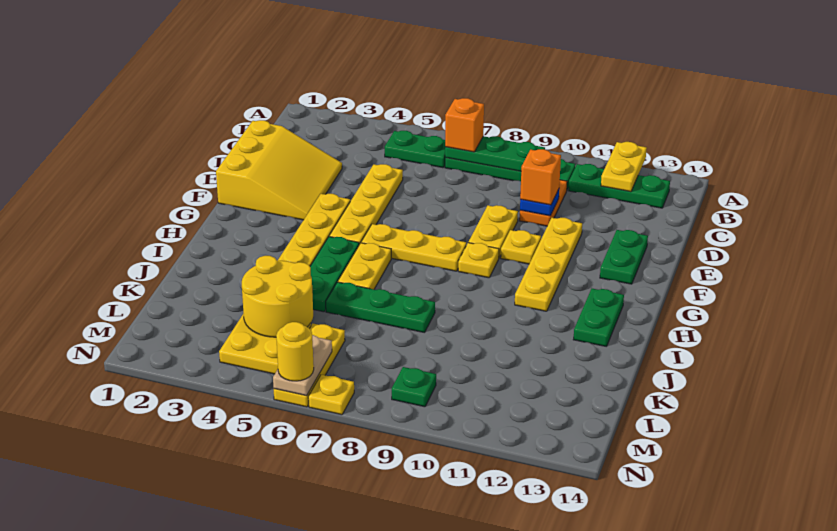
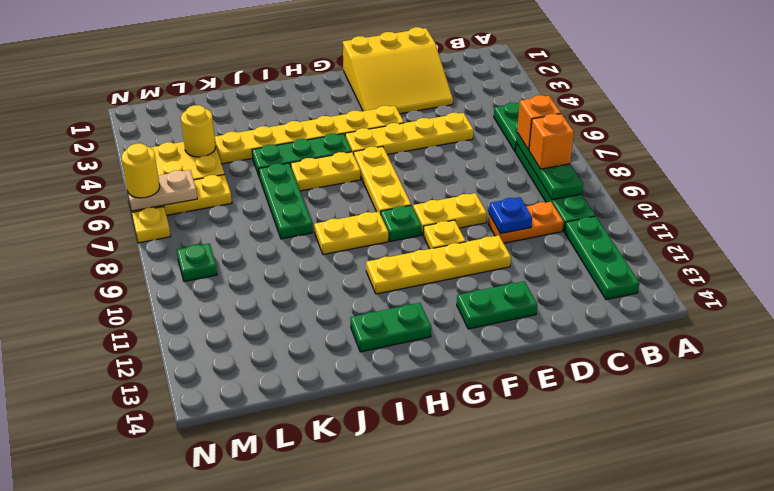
yellow 1x2 plate [601,142,647,192] -> yellow 1x2 plate moved to [314,211,388,255]
orange 1x1 brick [520,149,561,205] -> orange 1x1 brick moved to [529,114,574,169]
yellow 1x1 plate [458,243,499,278] -> green 1x1 plate [381,205,421,241]
yellow 2x2 round brick [242,256,313,337] -> yellow 1x1 round brick [181,105,216,157]

